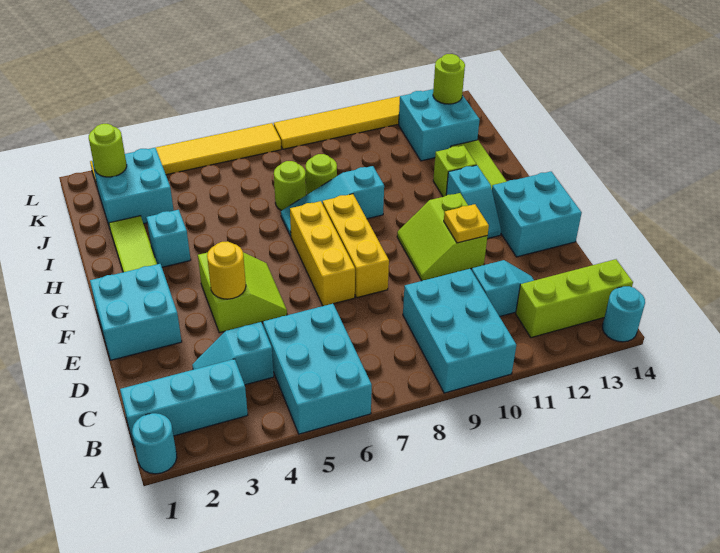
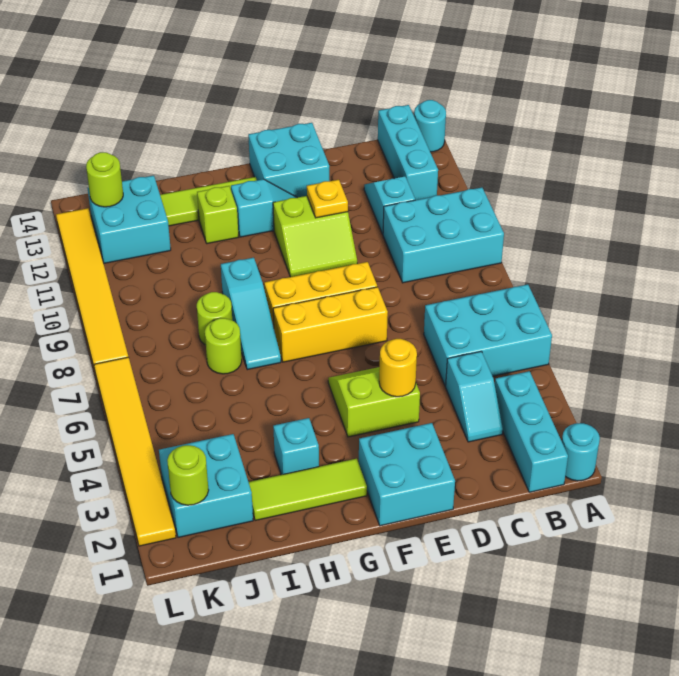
lime 1x3 brick [516,259,633,338] -> cyan 1x3 brick [378,105,438,200]

